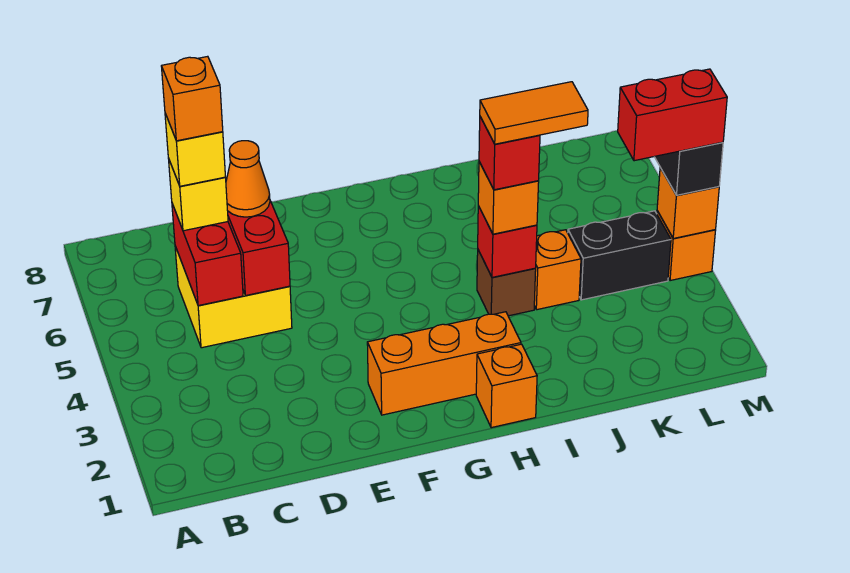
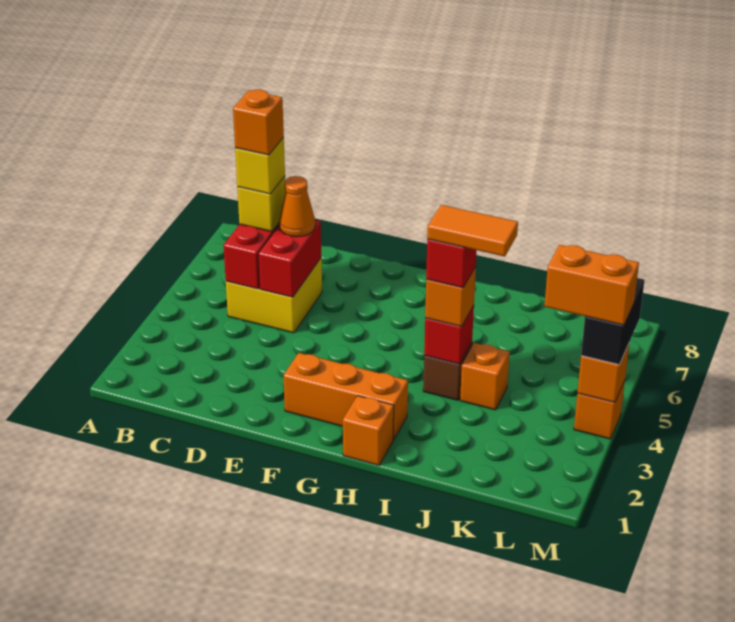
black 1x2 brick [568,211,671,300] -> none
red 1x2 brick [618,69,727,161] -> orange 1x2 brick [545,245,639,325]

